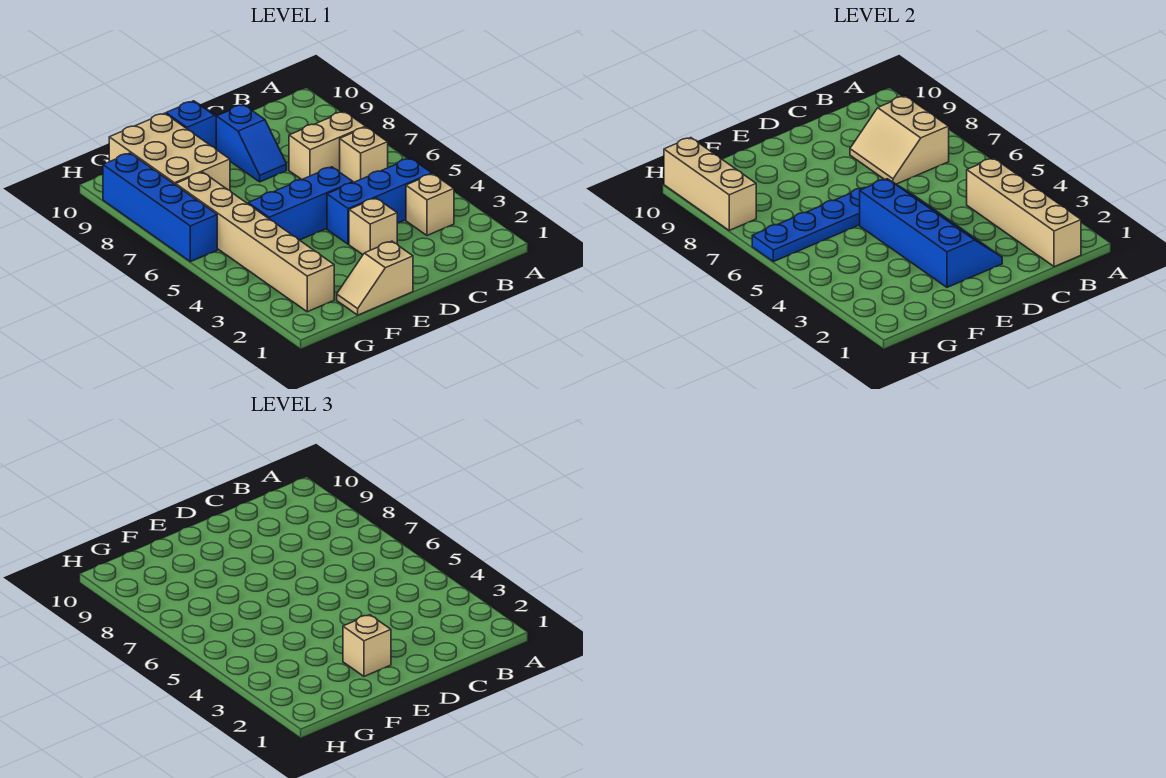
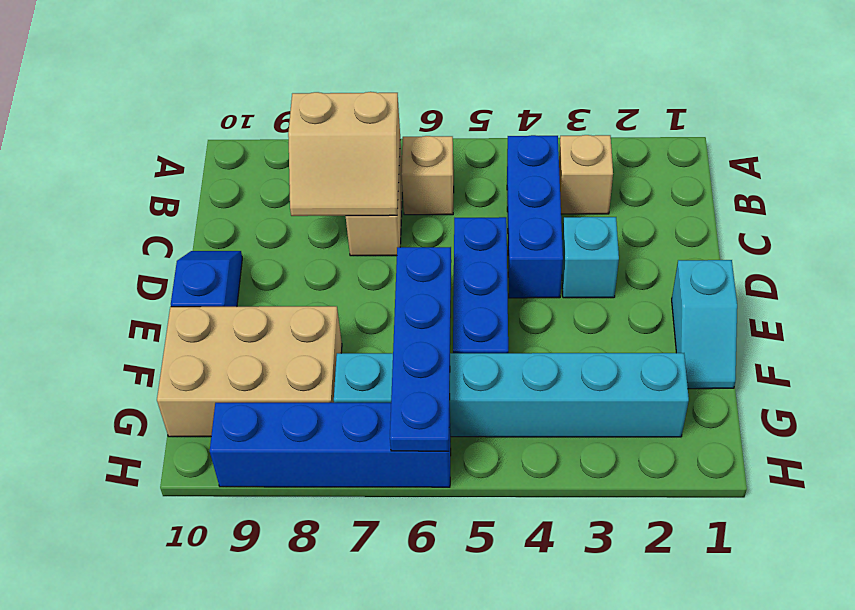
tan 1x4 brick [967,158,1081,267] -> none
blue 2x4 slope [860,179,1002,287] -> none
tan 1x1 brick [349,198,397,255] -> cyan 1x1 brick [562,217,619,298]
blue 1x2 slope [216,105,287,182] -> none
tan 1x2 slope [337,241,413,315] -> cyan 1x2 slope [672,260,737,389]
tan 1x1 brick [343,615,391,676] -> none
tan 1x6 brick [176,172,334,312] -> cyan 1x6 brick [334,353,689,437]
tan 1x3 brick [664,138,756,230] -> none

